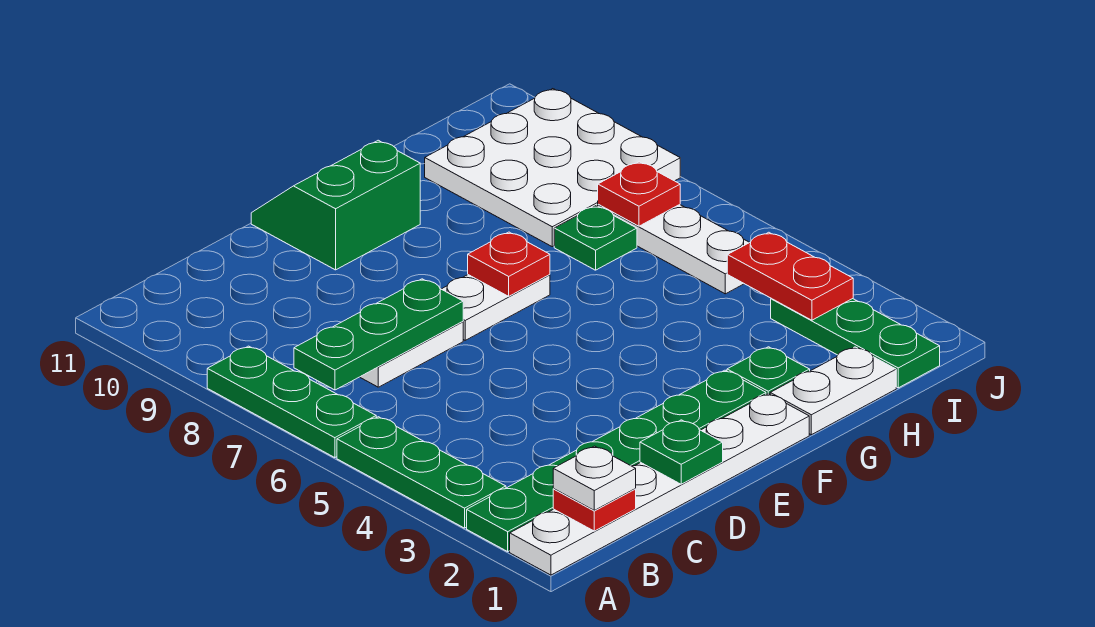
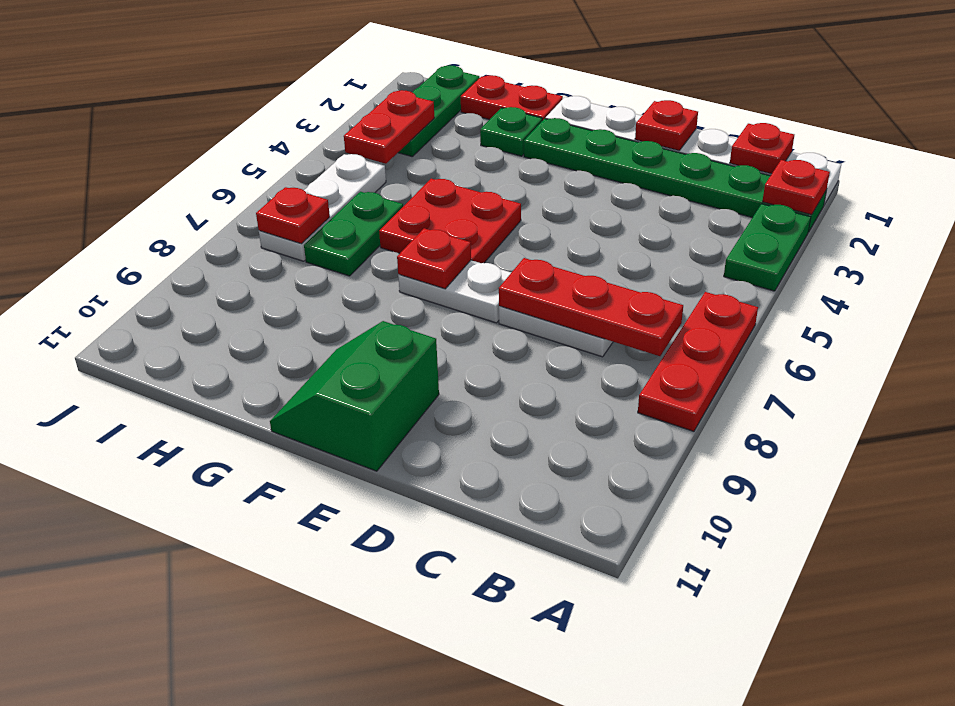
none -> red 1x1 plate [762,160,830,215]
green 1x3 plate [337,417,506,528] -> green 1x2 plate [724,204,811,291]
green 1x3 plate [207,346,376,458] -> red 1x3 plate [638,292,758,431]
white 1x1 plate [553,446,636,510] -> none
green 1x3 plate [294,279,463,390] -> red 1x3 plate [499,258,683,356]
green 1x1 plate [640,420,723,484] -> red 1x1 plate [635,100,698,150]
green 2x2 slope [251,140,420,270] -> green 2x2 slope turned to [270,321,439,471]
none -> red 2x2 plate [379,179,521,263]
white 1x2 plate [770,347,896,435] -> red 1x2 plate [461,75,563,121]
green 1x1 plate [554,206,637,270] -> green 1x2 plate [304,192,403,276]
white 3x3 plate [425,89,680,247] -> none

